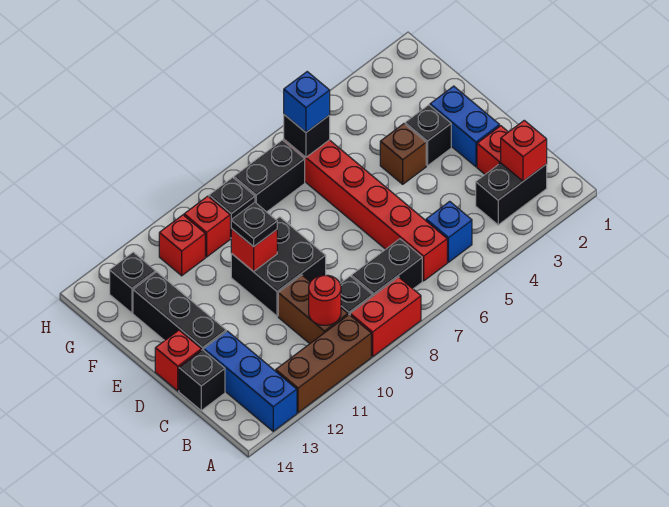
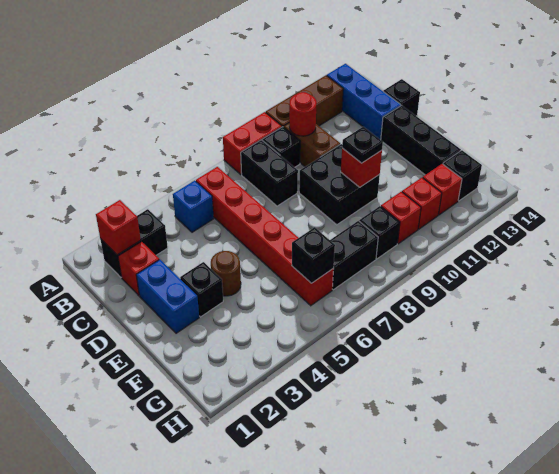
black 1x2 brick [352,239,422,296] -> black 1x2 brick turned to [241,140,298,206]
red 1x1 brick [155,330,201,391] -> red 1x1 brick moved to [423,164,462,215]
brown 1x1 brick [380,124,426,184] -> brown 1x1 round brick [211,251,241,296]
blue 1x1 brick [284,72,330,132] -> none

